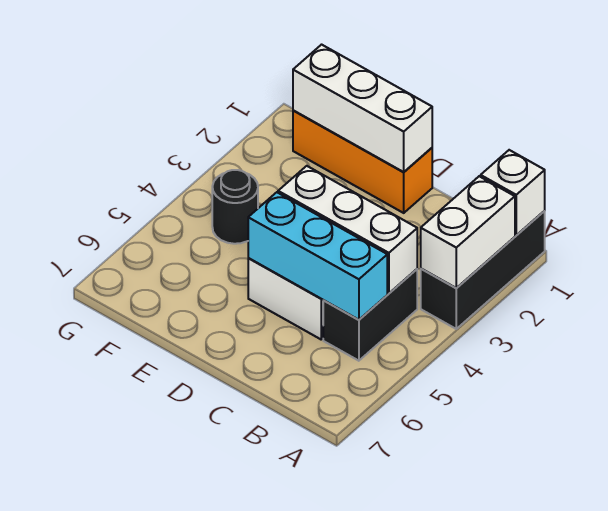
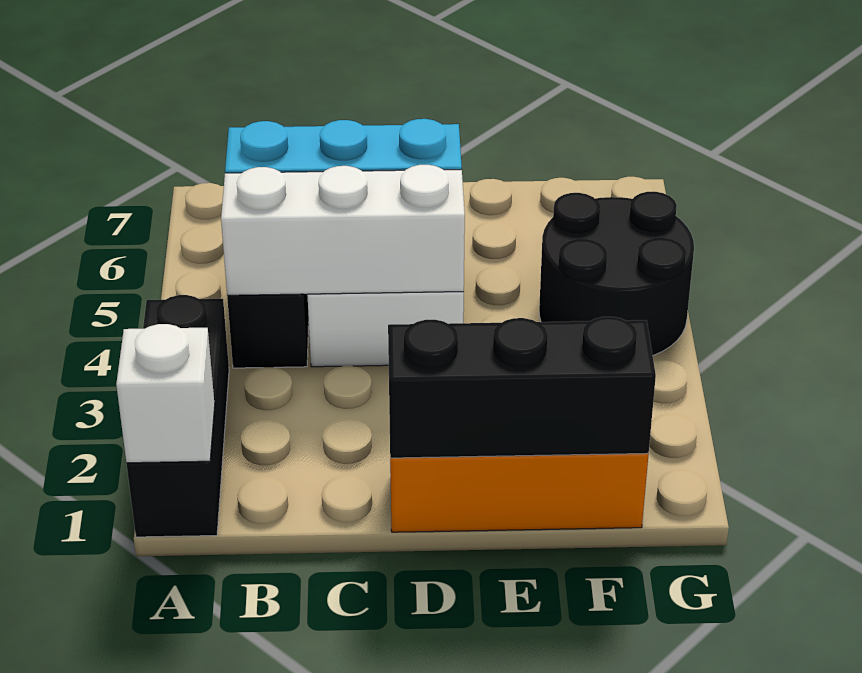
white 1x2 brick [421,176,515,288] -> none
white 1x3 brick [293,45,432,172] -> black 1x3 brick [388,317,656,458]
black 1x1 round brick [212,170,258,244] -> black 2x2 round brick [539,192,694,355]

